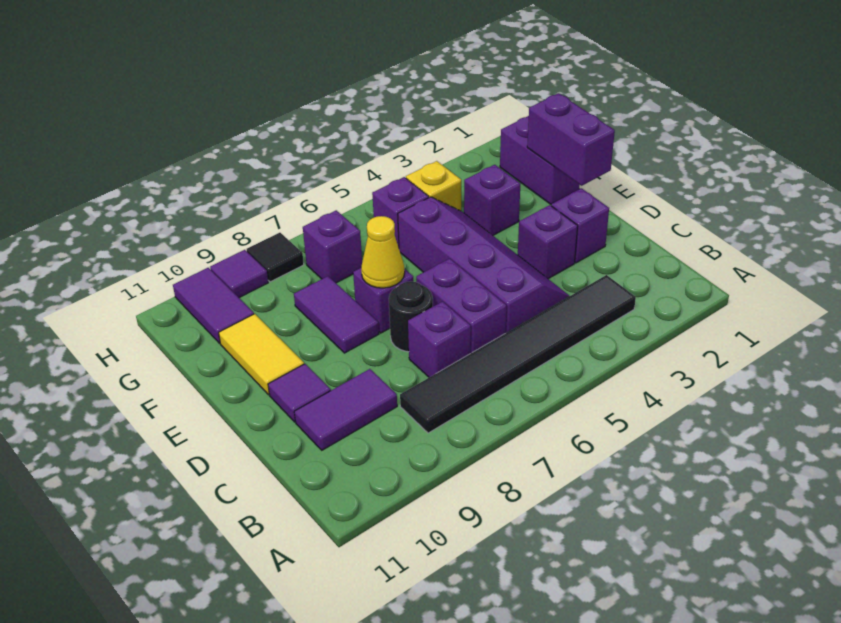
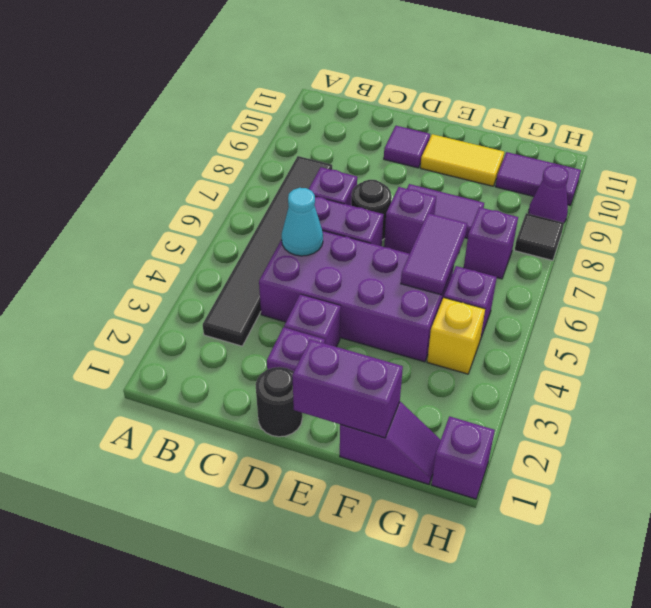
purple 2x4 slope [398,197,569,333] -> purple 2x4 brick [259,231,454,362]
none -> cyan 1x1 cone [282,188,323,256]
purple 1x2 tile [294,369,397,450] -> purple 1x2 tile moved to [401,213,467,295]
none -> black 1x1 round brick [256,367,302,437]
yellow 1x1 cone [361,216,405,288] -> none
purple 1x2 brick [500,116,580,204] -> purple 1x2 slope [340,402,440,484]
purple 1x1 brick [464,165,520,235] -> purple 1x1 brick moved to [432,416,495,499]
purple 1x1 tile [210,250,268,298] -> purple 1x1 cone [528,165,568,223]

